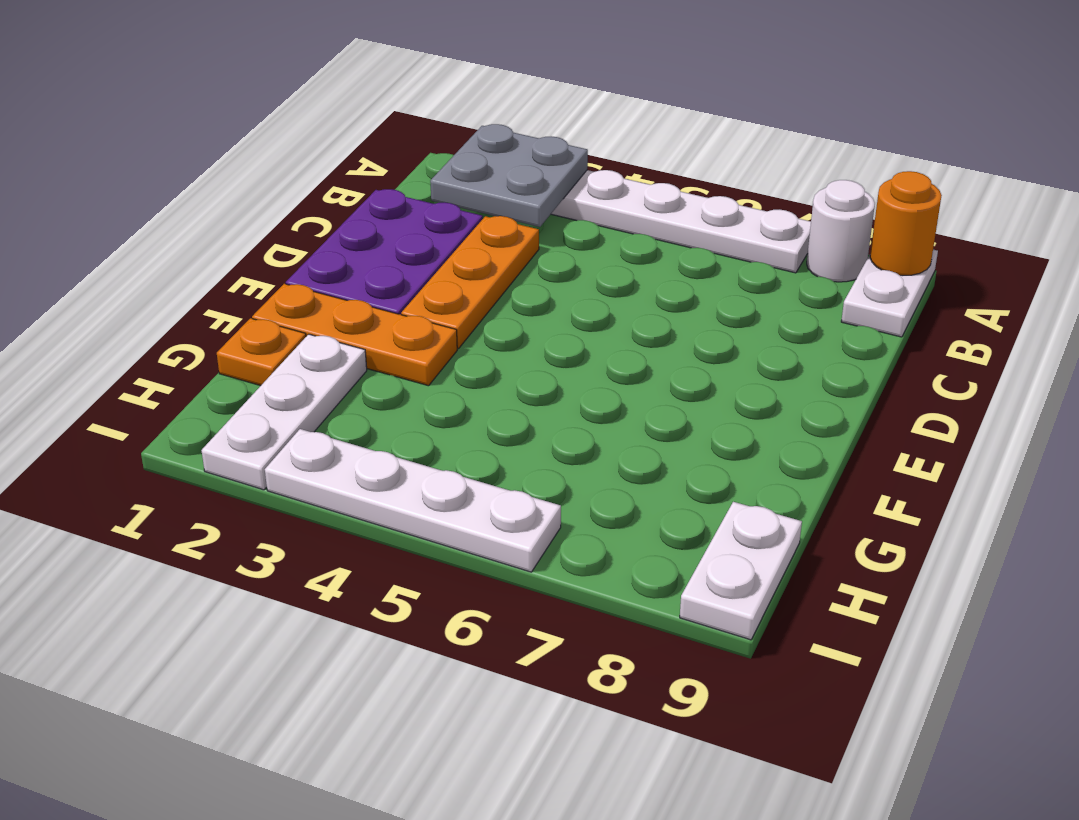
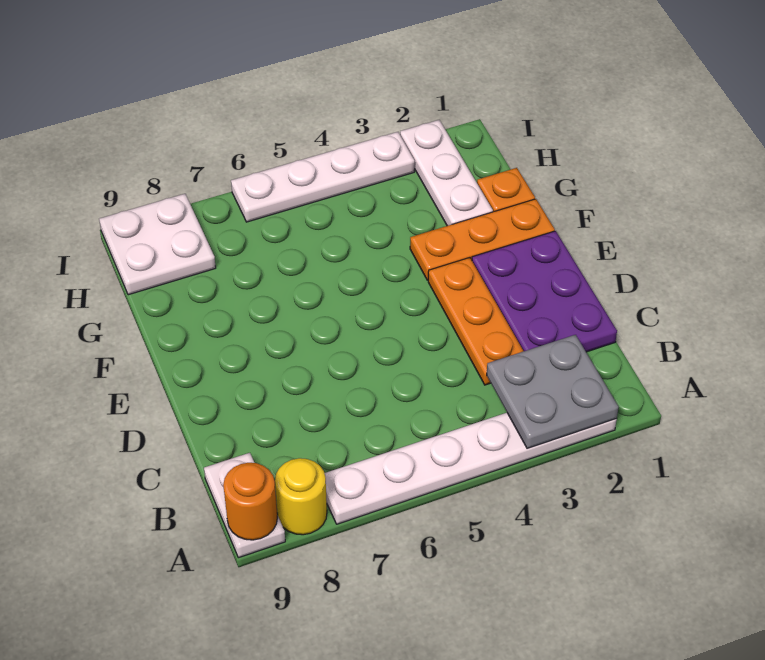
white 1x1 round brick [807,180,875,282] -> yellow 1x1 round brick [275,458,327,535]
white 1x2 plate [680,502,802,640] -> white 2x2 plate [99,194,216,295]

